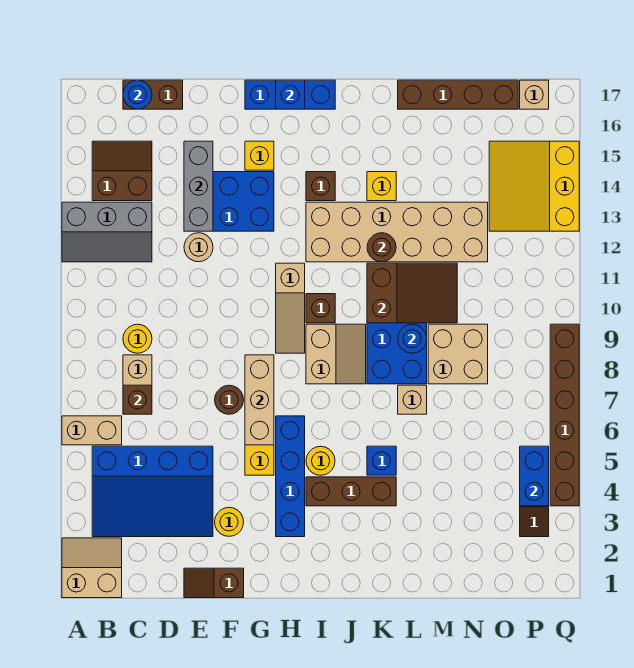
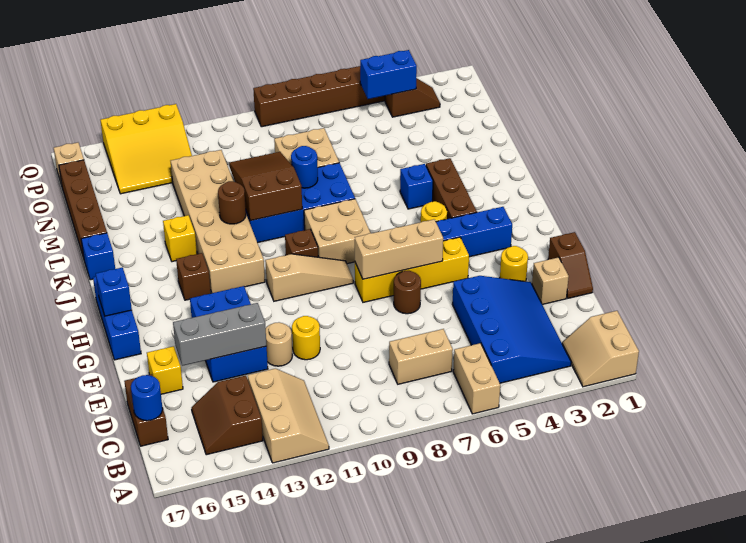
grey 2x3 slope [62,202,152,262] -> tan 2x3 slope [248,369,329,463]
brown 1x1 brick [123,385,152,414] -> none
yellow 1x1 round brick [123,324,152,353] -> yellow 1x1 round brick moved to [292,316,320,360]
yellow 1x1 brick [245,141,274,170] -> yellow 1x1 brick moved to [147,346,183,394]
tan 2x2 slope [306,324,366,384] -> tan 2x2 brick [304,199,370,264]
none -> blue 1x1 brick [81,233,115,280]
tan 1x1 brick [398,385,427,414] -> tan 1x1 brick moved to [532,257,569,305]

